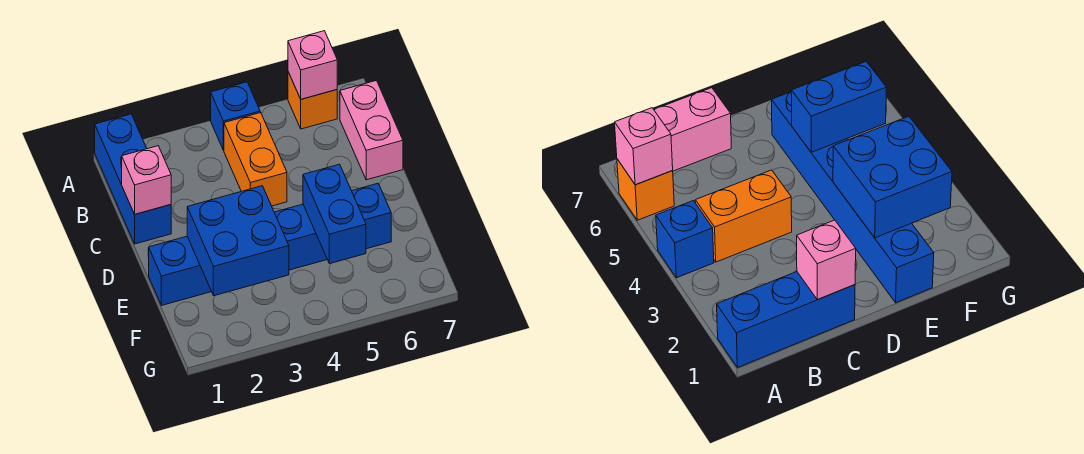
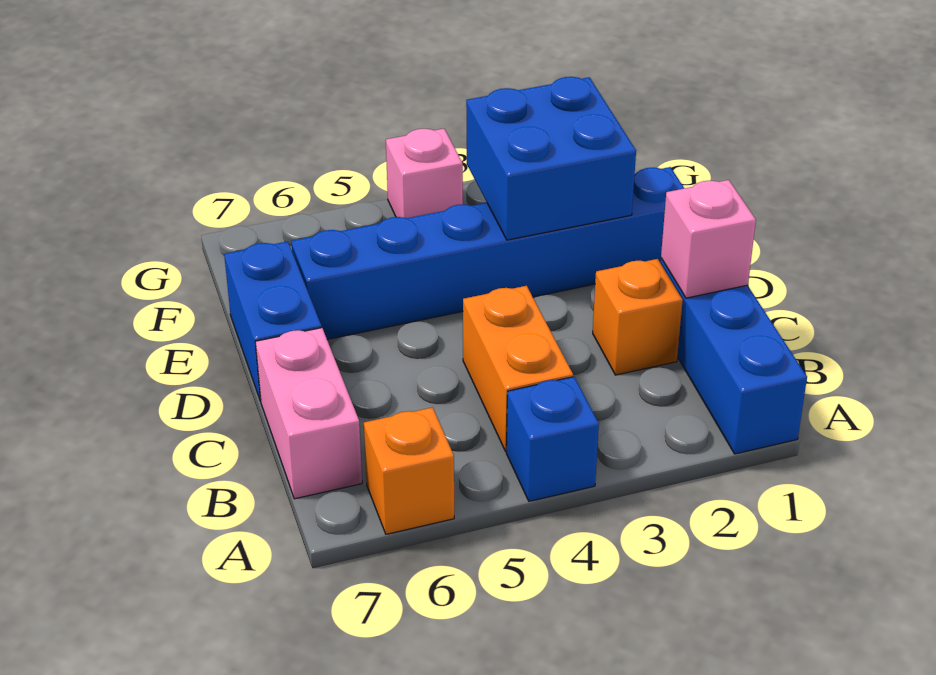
pink 1x1 brick [288,31,337,99] -> pink 1x1 brick moved to [386,129,463,218]
none -> orange 1x1 brick [593,259,683,375]
blue 1x2 brick [303,164,366,264] -> blue 1x2 brick moved to [224,241,322,401]

